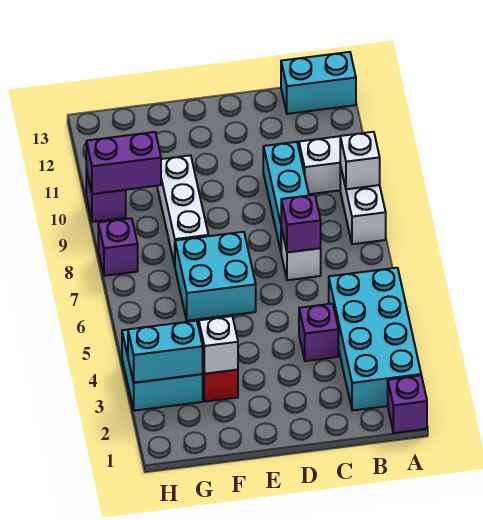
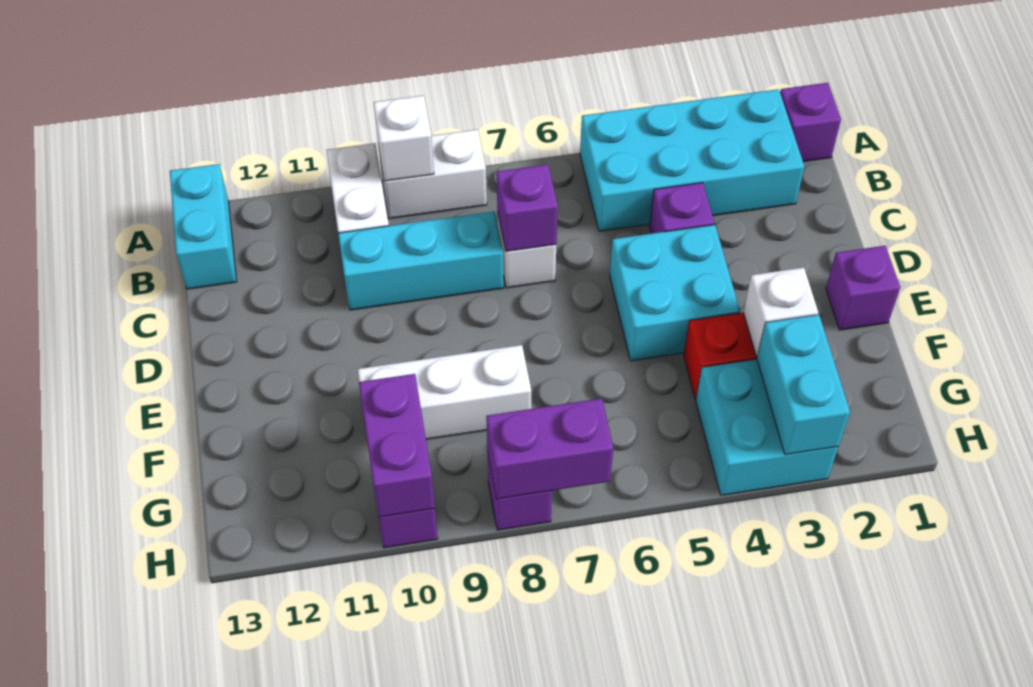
none -> purple 1x1 brick [826,246,900,330]
cyan 2x2 brick [175,232,256,321] -> cyan 2x2 brick moved to [610,225,740,361]
none -> purple 1x2 brick [486,398,613,499]

